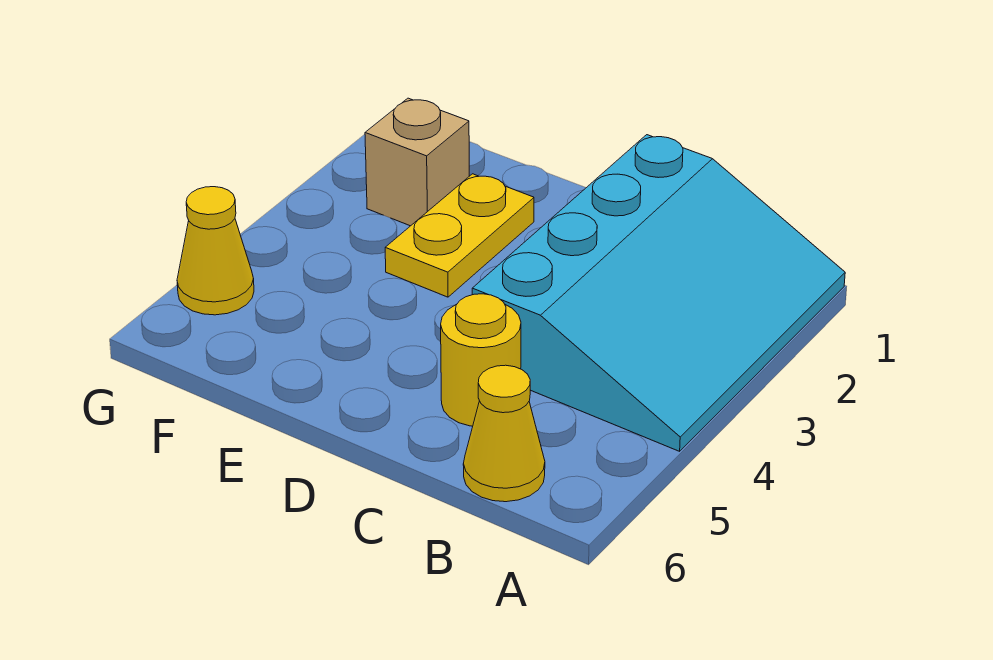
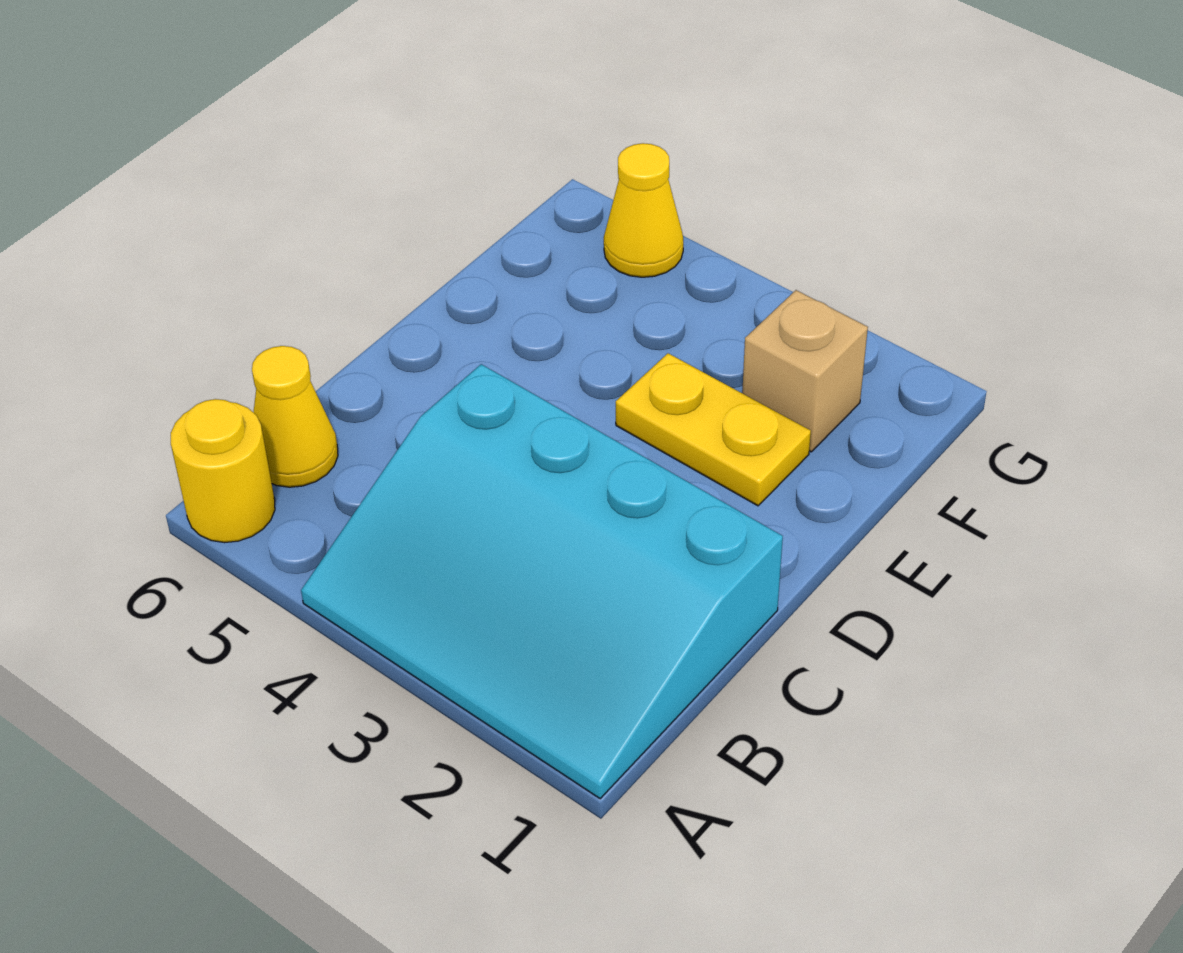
yellow 1x1 round brick [441,294,521,426] -> yellow 1x1 round brick moved to [171,399,275,543]

